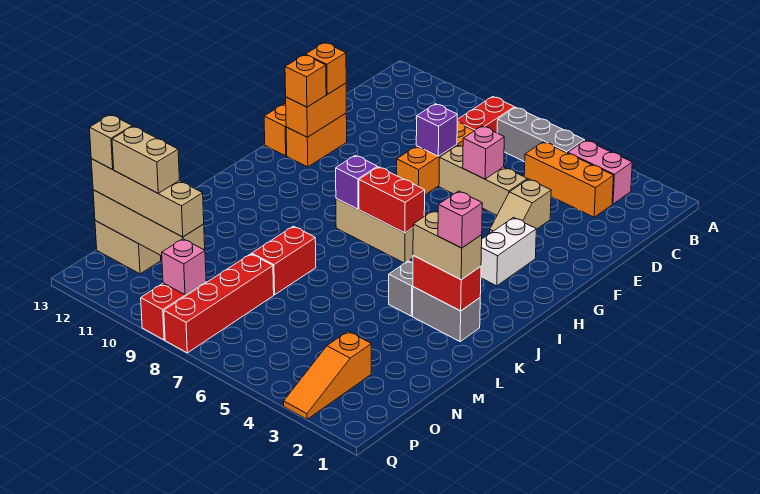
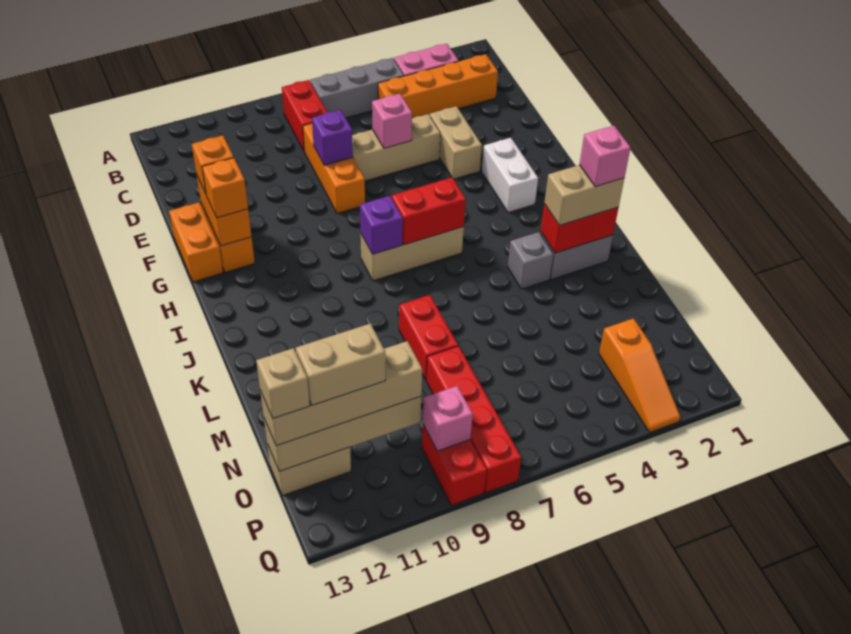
orange 1x3 brick [524,142,614,217] -> orange 1x4 brick [378,54,498,118]
tan 1x2 slope [490,179,551,233] -> tan 1x2 brick [430,106,482,179]

